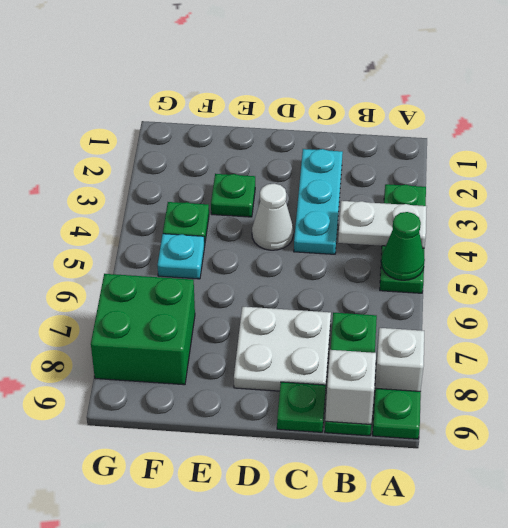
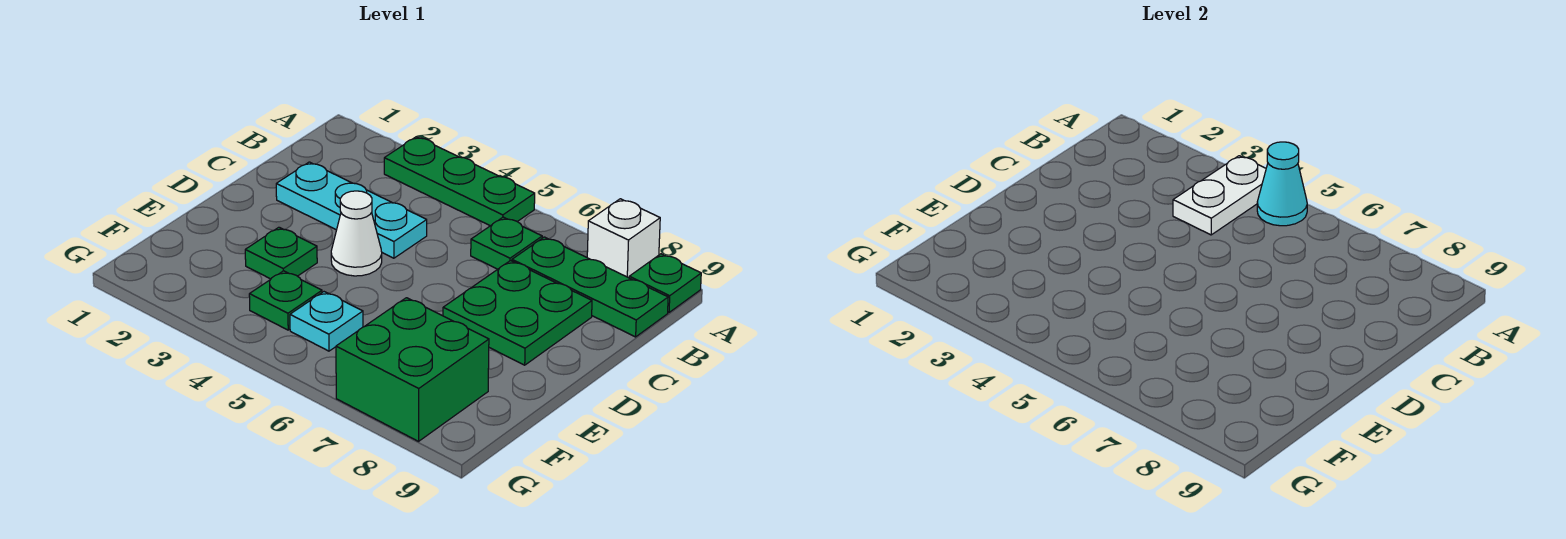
green 1x1 cone [381,212,425,280] -> cyan 1x1 cone [1257,142,1307,226]
white 1x1 brick [325,350,376,424] -> none
white 2x2 plate [234,307,331,391] -> green 2x2 plate [443,261,592,365]
green 1x1 plate [277,382,326,432] -> green 1x1 plate moved to [471,217,542,269]

